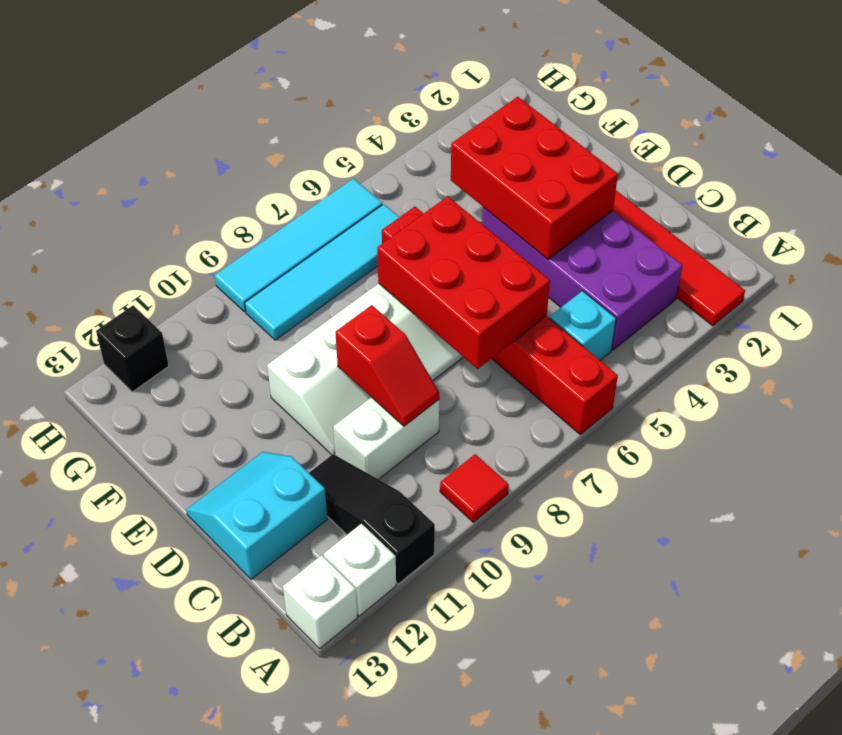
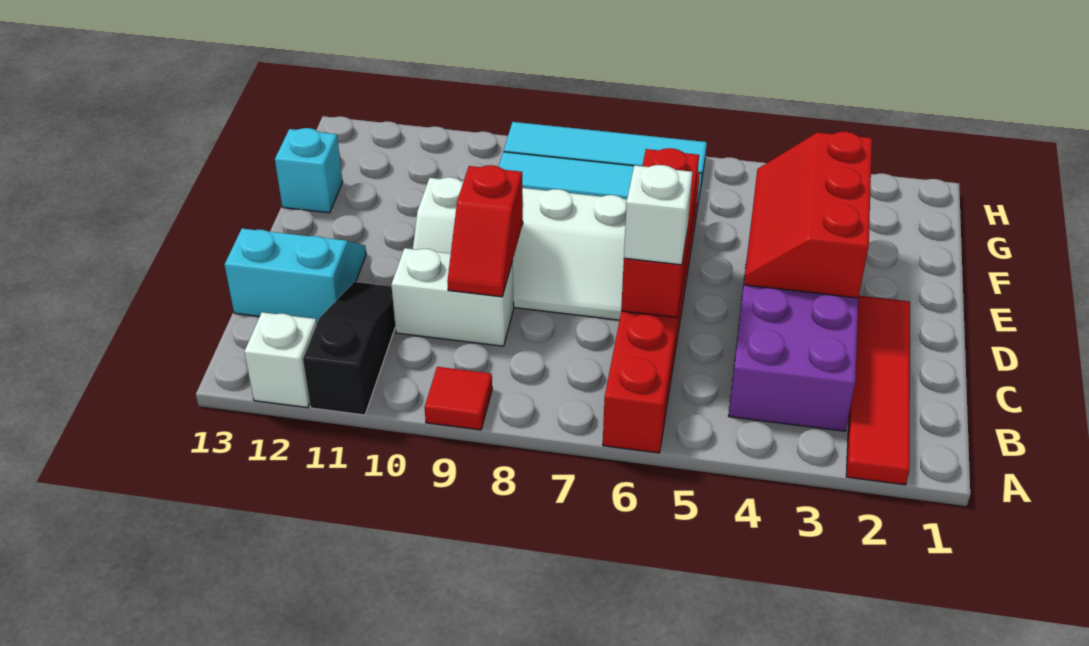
white 1x1 brick [283,555,357,649] -> white 1x1 brick moved to [624,165,692,265]
cyan 1x1 brick [550,291,616,360] -> cyan 1x1 brick moved to [275,128,343,213]
red 2x3 brick [377,197,550,369] -> red 1x3 brick [621,148,699,318]
red 2x3 brick [451,97,618,259] -> red 2x3 slope [744,132,872,298]
black 1x1 brick [96,305,169,392] -> none

